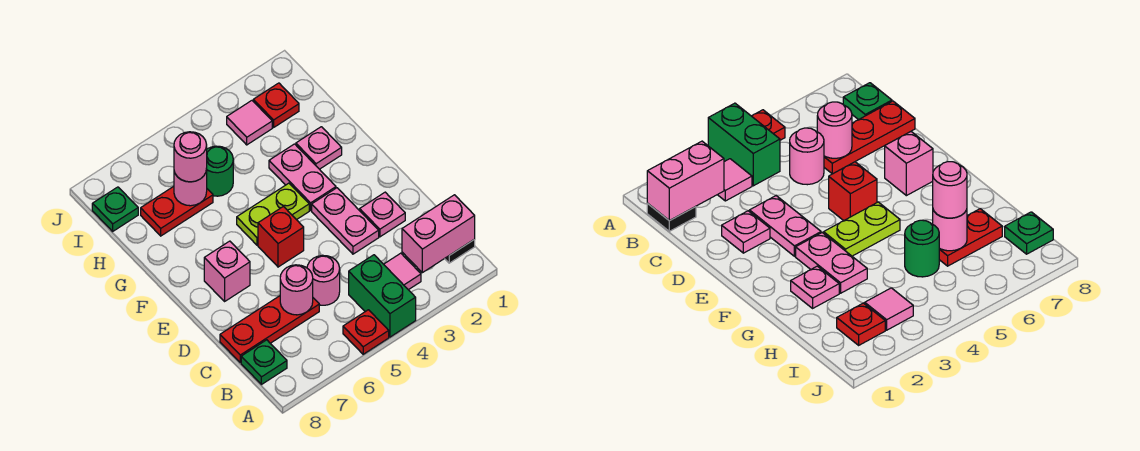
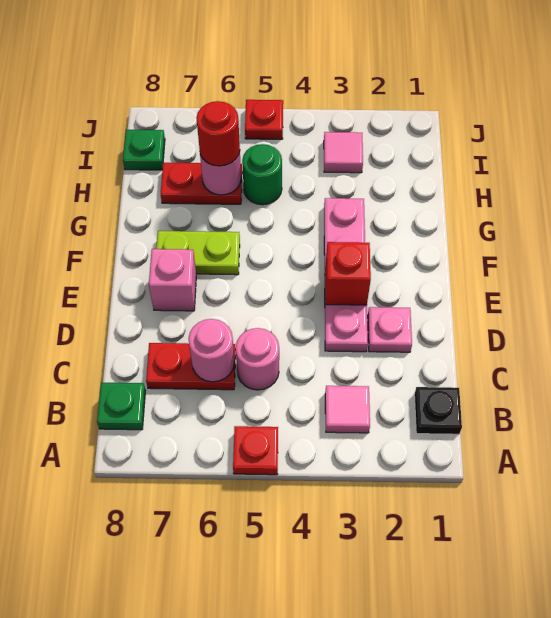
green 1x2 brick [349,255,416,337] -> none
pink 1x2 brick [402,195,475,273] -> none
red 1x3 plate [220,296,319,362] -> red 1x2 plate [146,343,236,390]
red 1x1 brick [258,207,304,267] -> red 1x1 brick moved to [325,242,371,305]
lime 1x2 plate [237,183,309,245] -> lime 1x2 plate moved to [156,231,240,275]
pink 1x1 plate [296,127,342,169] -> none
pink 1x1 round brick [174,132,207,182] -> red 1x1 round brick [196,101,240,166]
red 1x1 plate [253,83,299,127] -> red 1x1 plate moved to [245,100,283,139]

